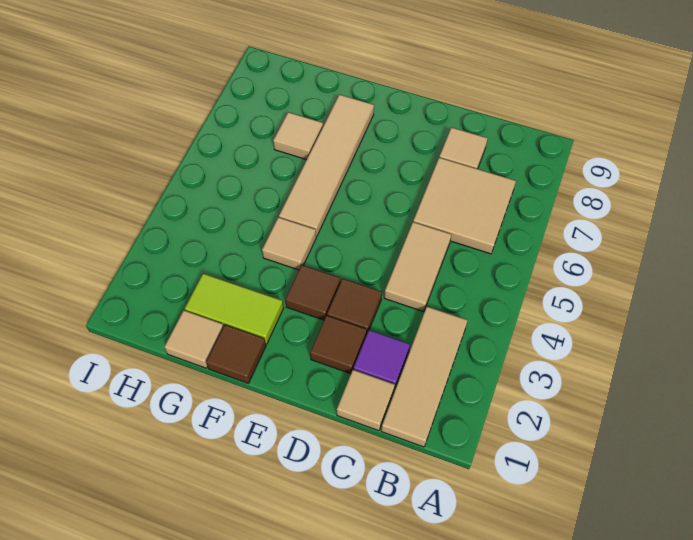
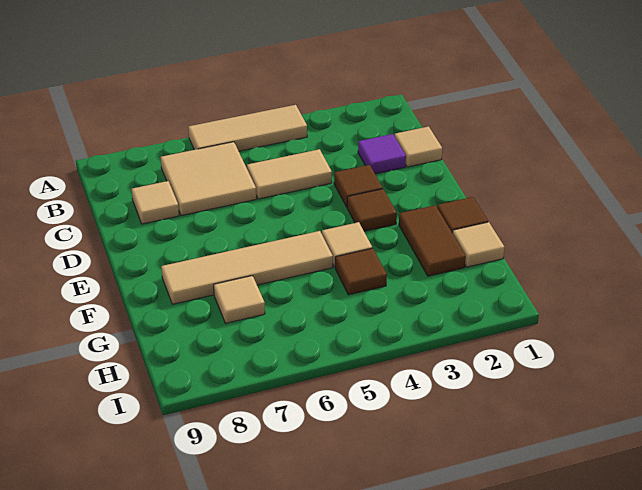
tan 1x3 tile [381,307,468,447] -> tan 1x3 tile moved to [188,105,307,151]
brown 1x1 tile [310,316,367,374] -> brown 1x1 tile moved to [335,248,387,295]
lime 1x2 tile [185,274,284,344] -> brown 1x2 tile [399,205,466,276]

